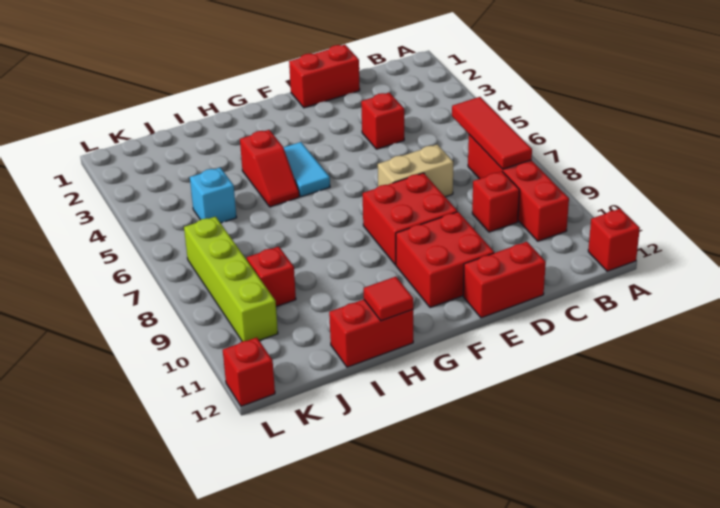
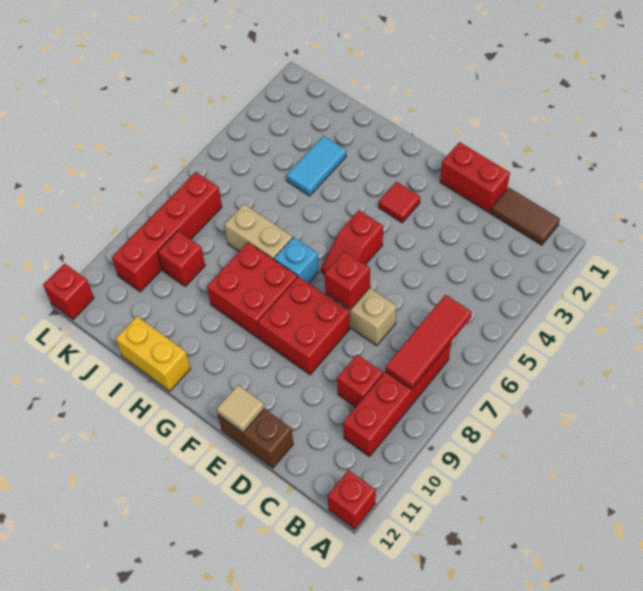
none -> brown 1x2 tile [491,188,560,245]
red 1x1 brick [361,93,404,149] -> red 1x1 brick moved to [325,251,370,309]
red 1x2 brick [463,242,546,318] -> brown 1x2 brick [218,409,293,468]
red 2x2 brick [396,212,494,308] -> red 2x2 brick moved to [207,242,298,338]
none -> tan 1x1 tile [217,385,264,433]
cyan 1x2 tile [284,142,330,197] -> cyan 1x2 tile moved to [286,136,346,196]
red 1x2 slope [240,130,299,207] -> red 1x2 slope moved to [321,210,383,274]
none -> tan 1x2 brick [224,204,293,259]
red 1x2 brick [329,300,413,367] -> yellow 1x2 brick [116,316,190,391]
red 1x1 tile [364,277,413,321] -> red 1x1 tile moved to [379,182,420,223]
cyan 1x1 brick [190,168,237,223] -> cyan 1x1 brick moved to [274,237,319,283]
lime 1x4 brick [184,217,278,341] -> red 1x4 brick [112,172,222,292]

